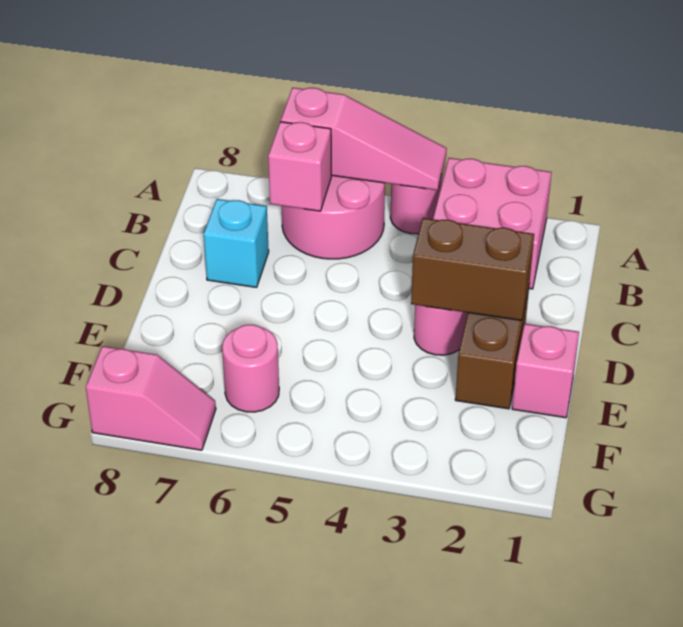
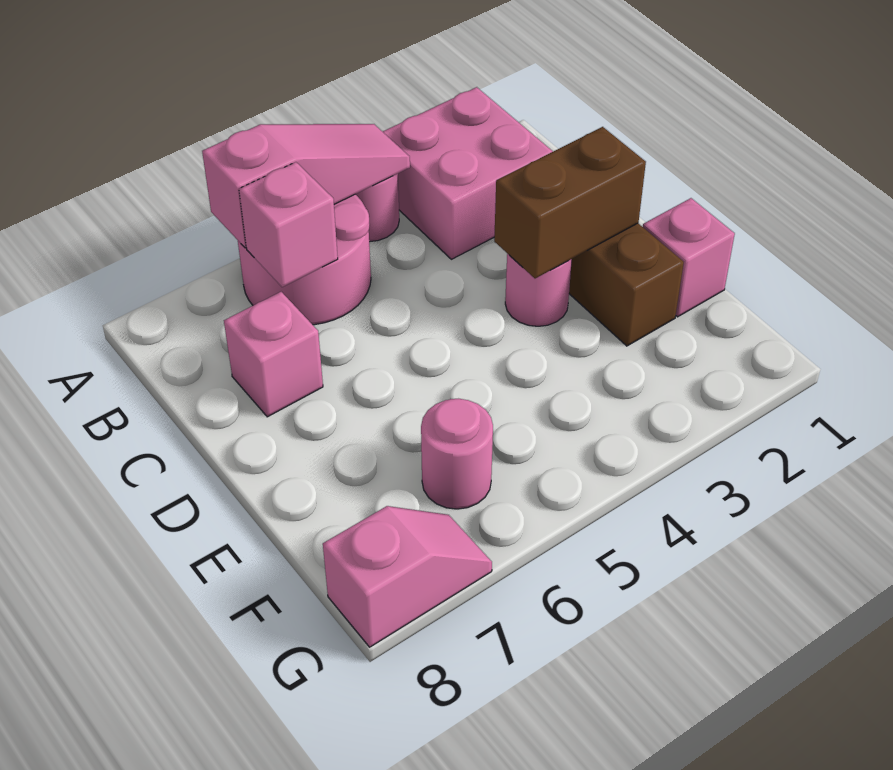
cyan 1x1 brick [204,199,269,287] -> pink 1x1 brick [224,292,323,417]

